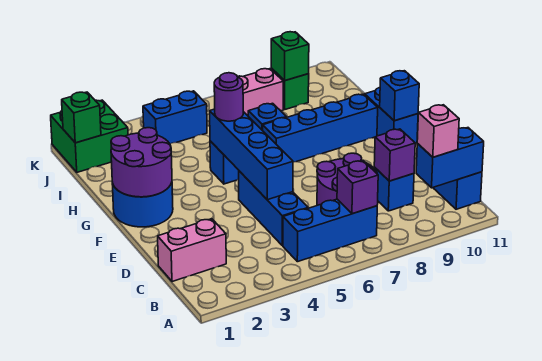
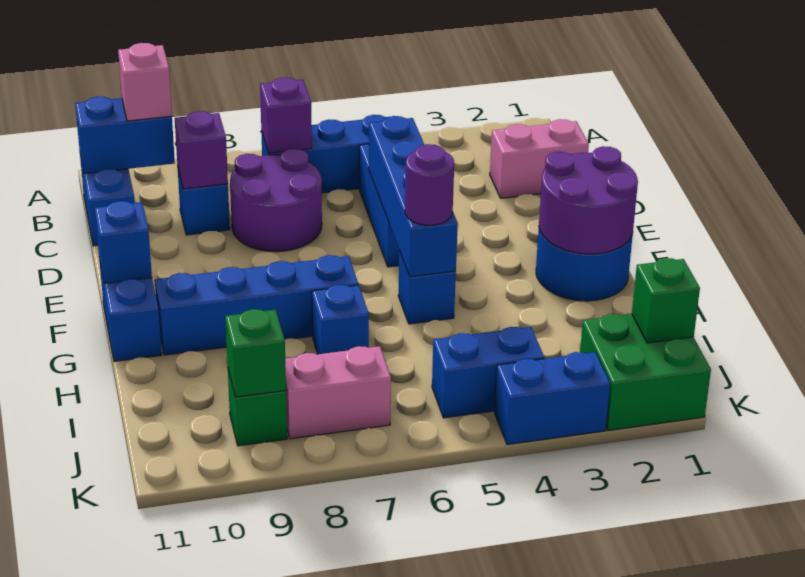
none -> blue 1x2 brick [494,352,610,445]

